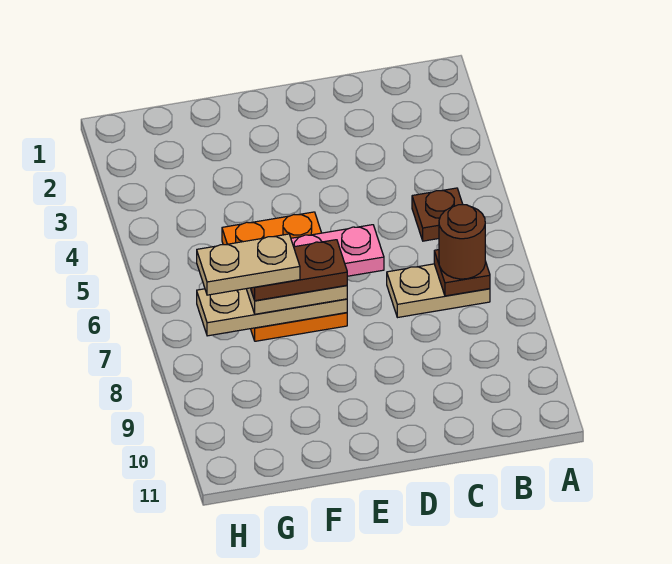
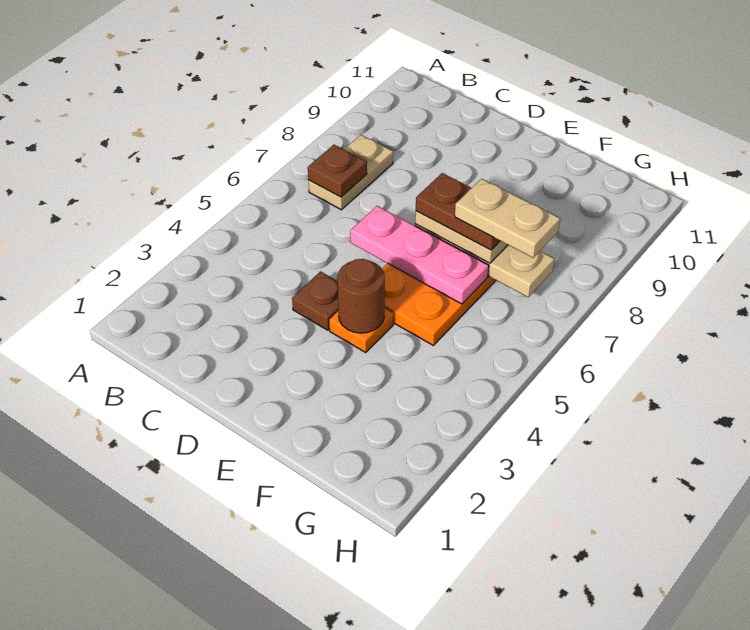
brown 1x1 plate [412,188,463,241] -> brown 1x1 plate moved to [292,271,338,330]
tan 1x2 plate [387,264,490,318] -> tan 1x2 plate turned to [308,135,393,210]
brown 1x1 round brick [439,205,485,279] -> brown 1x1 round brick moved to [337,259,385,333]
none -> orange 1x1 plate [329,308,394,352]

